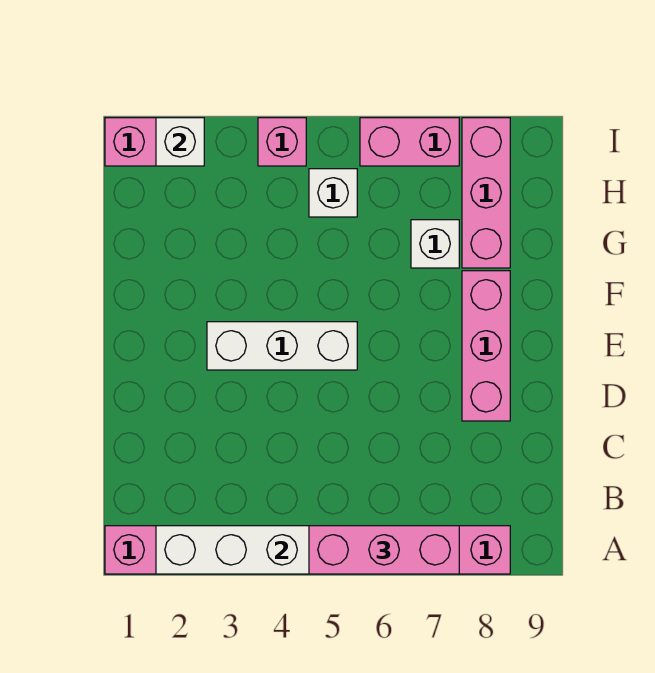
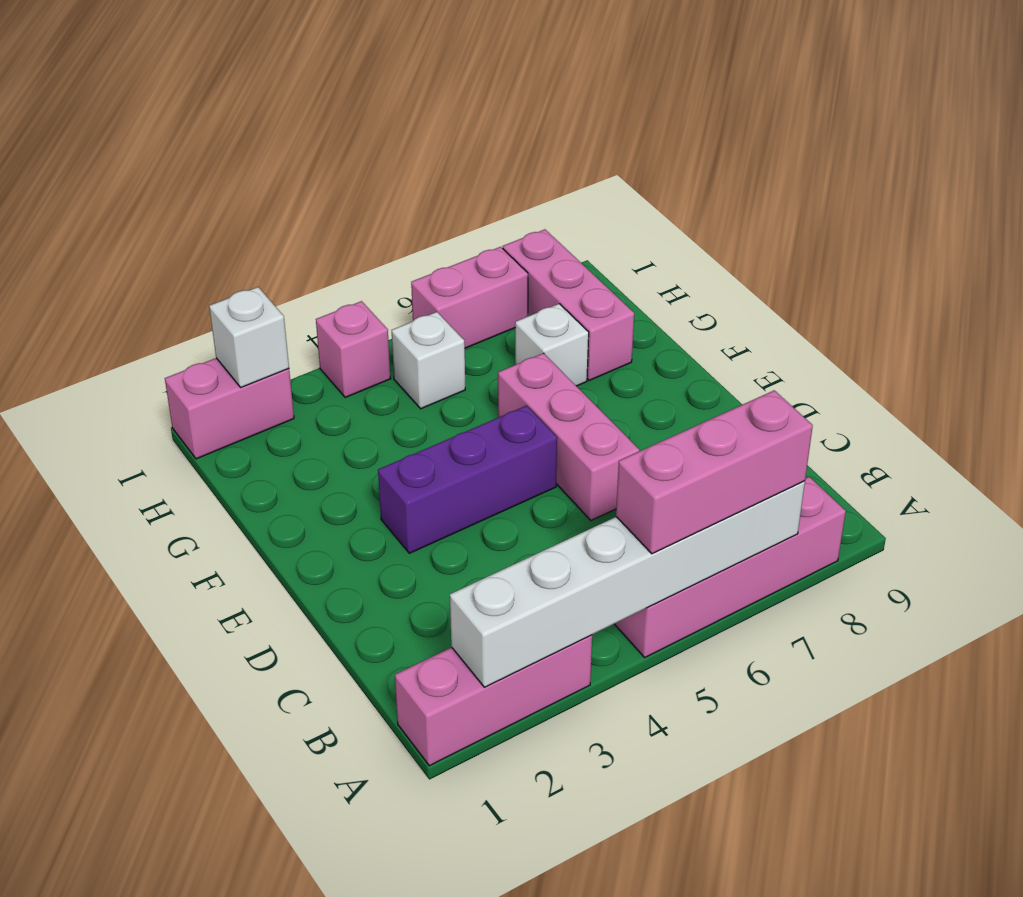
pink 1x3 brick [462,271,510,421] -> pink 1x3 brick moved to [498,353,639,521]
white 1x3 brick [207,322,357,370] -> purple 1x3 brick [378,406,557,553]

